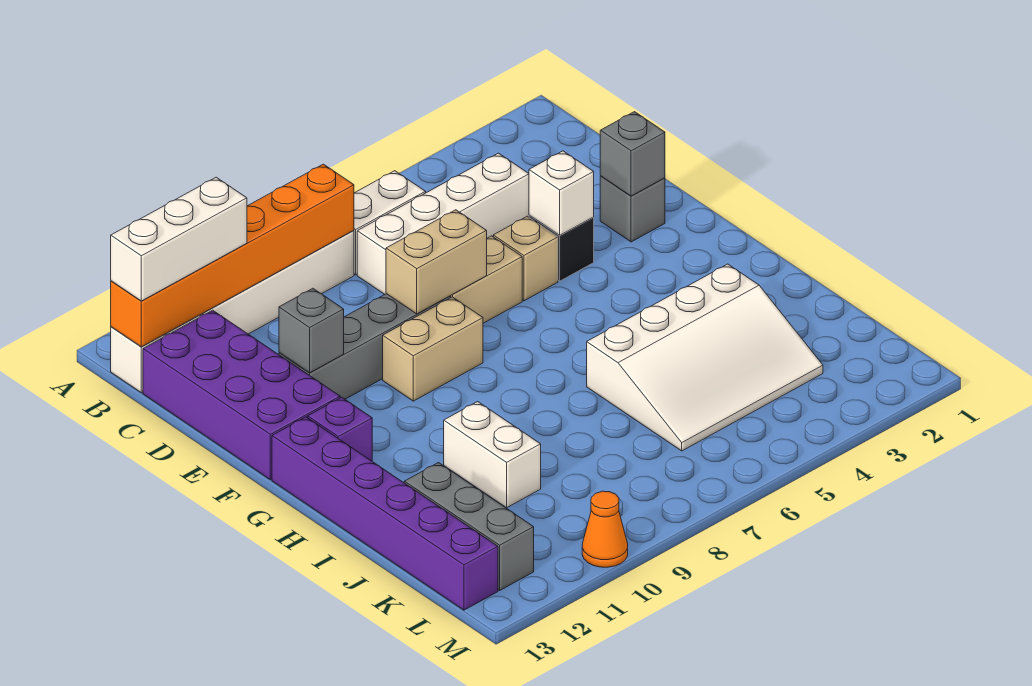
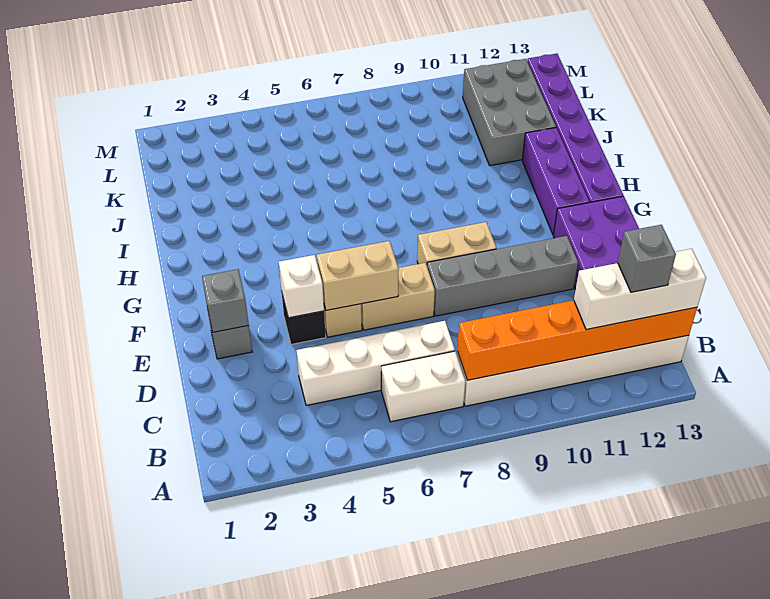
tan 1x2 brick [386,210,487,314] -> tan 1x2 brick moved to [317,241,399,311]
grey 1x1 brick [279,288,344,373] -> grey 1x1 brick moved to [618,225,676,292]
purple 1x1 brick [308,397,372,461] -> purple 1x3 brick [522,128,589,235]
white 3x4 slope [587,264,823,451] -> none
white 1x2 brick [444,402,541,508] -> none
grey 1x3 brick [404,463,534,590] -> grey 2x3 brick [463,59,556,166]
orange 1x1 cone [582,491,628,567] -> none

